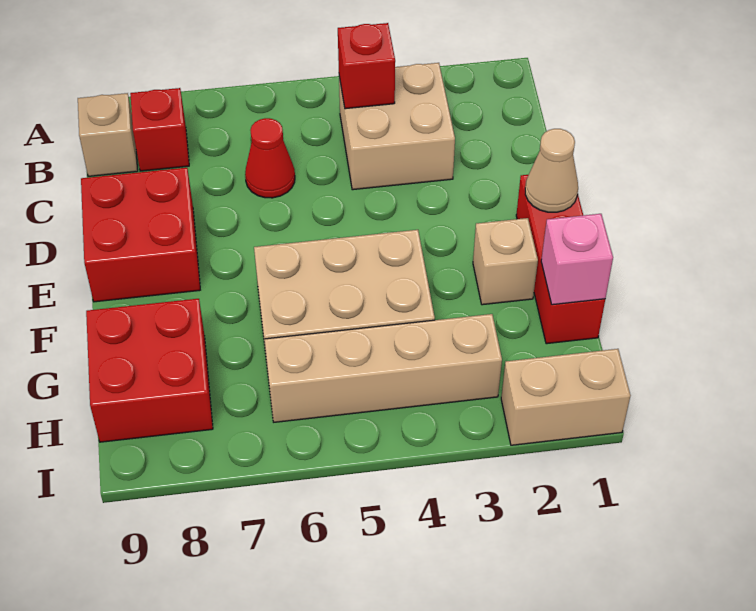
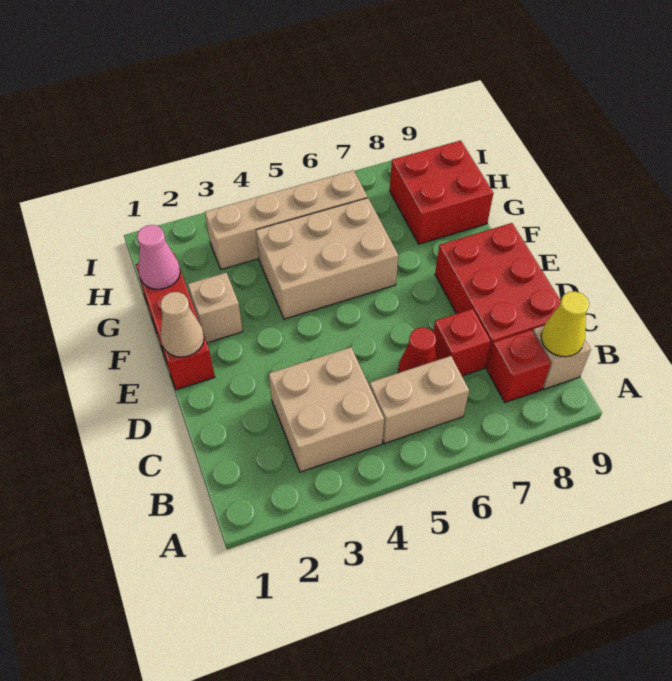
red 1x1 brick [338,23,395,109] -> red 1x1 brick moved to [433,309,491,376]
none -> yellow 1x1 cone [541,291,589,357]
red 2x2 brick [81,168,200,302] -> red 2x3 brick [435,223,561,368]
pink 1x1 brick [541,214,613,305] -> pink 1x1 cone [137,225,180,289]
tan 1x2 brick [501,349,631,445] -> tan 1x2 brick moved to [370,356,469,444]

